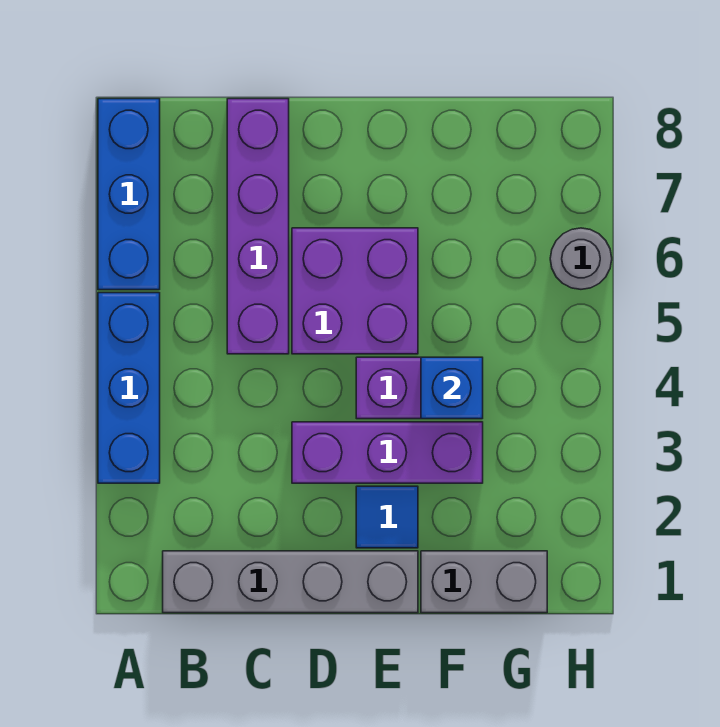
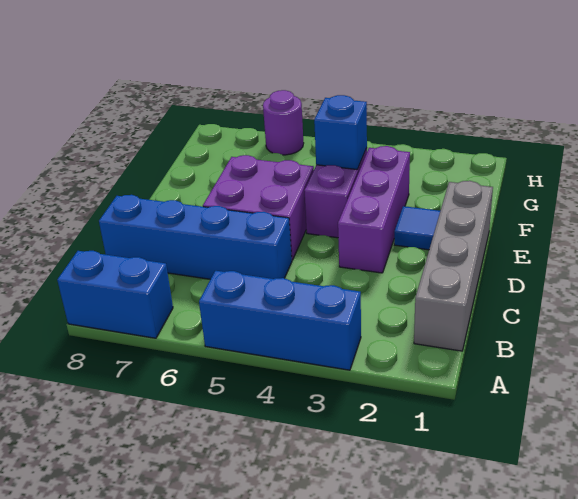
blue 1x3 brick [98,99,160,290] -> blue 1x2 brick [57,251,173,338]
purple 1x4 brick [227,99,289,354] -> blue 1x4 brick [99,195,292,279]
grey 1x2 brick [421,551,547,613] -> none
grey 1x1 round brick [550,228,612,289] -> purple 1x1 round brick [263,90,304,155]

